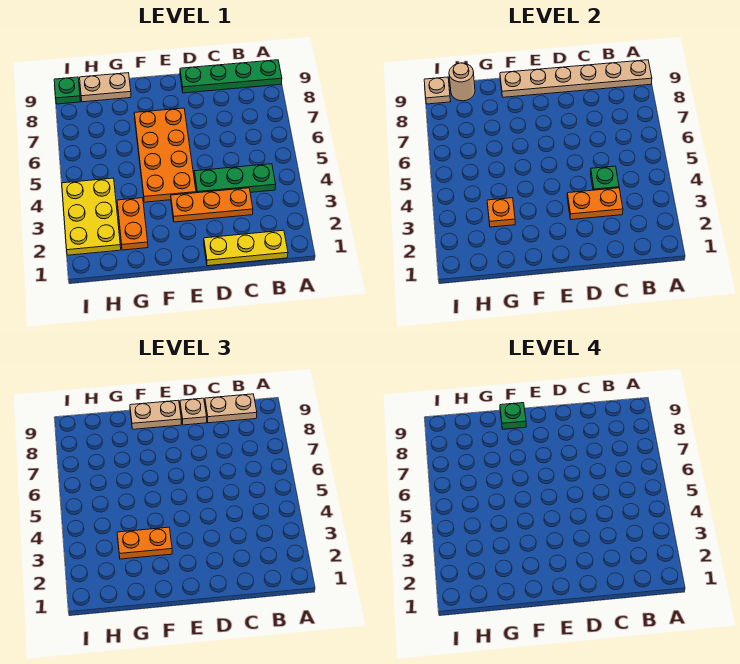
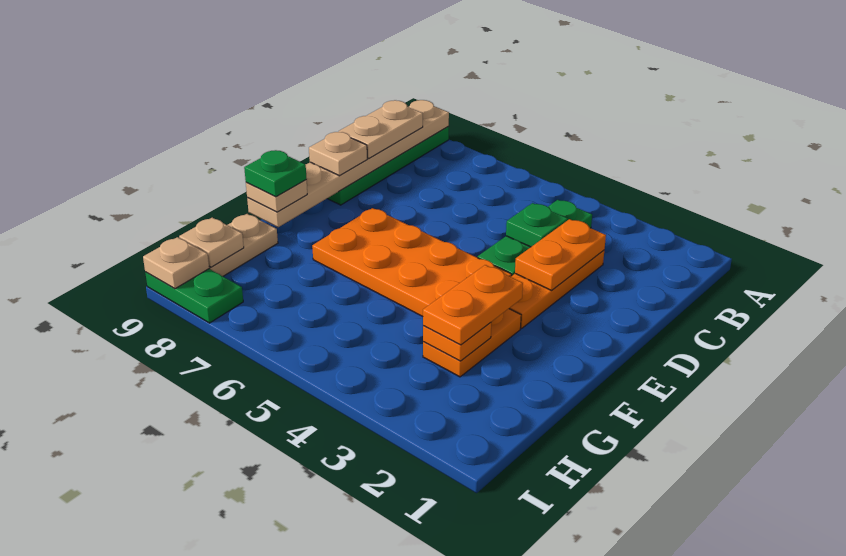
yellow 1x3 plate [204,230,288,266] -> none
tan 1x2 plate [130,400,181,429] -> tan 1x1 plate [246,180,307,212]
orange 1x2 plate [117,198,148,250] -> orange 1x2 plate turned to [423,309,521,377]
yellow 2x3 plate [62,178,121,255] -> none
tan 1x1 round brick [449,63,475,101] -> tan 1x1 plate [179,218,244,267]
green 1x1 plate [54,77,81,104] -> green 1x2 plate [145,269,243,323]

